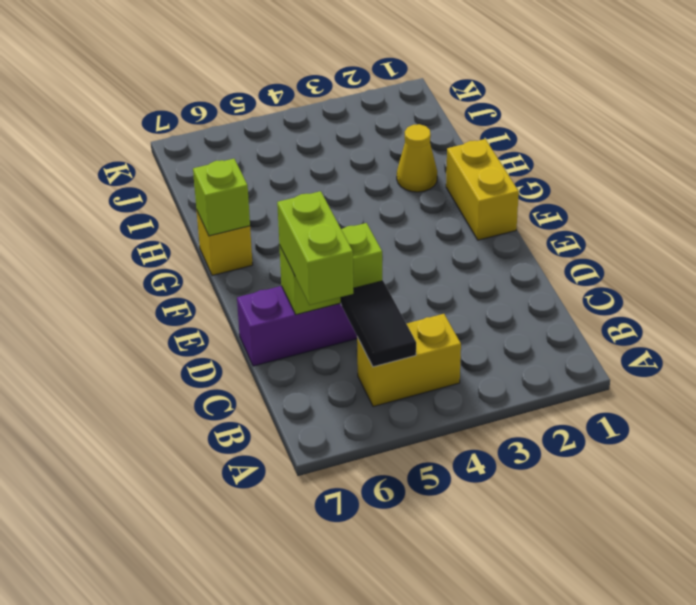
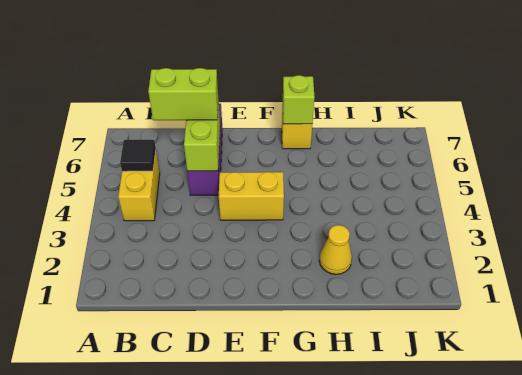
black 1x2 tile [341,281,416,367] -> black 1x1 tile [120,140,156,171]
yellow 1x2 brick [446,139,519,240] -> yellow 1x2 brick moved to [219,172,284,220]

